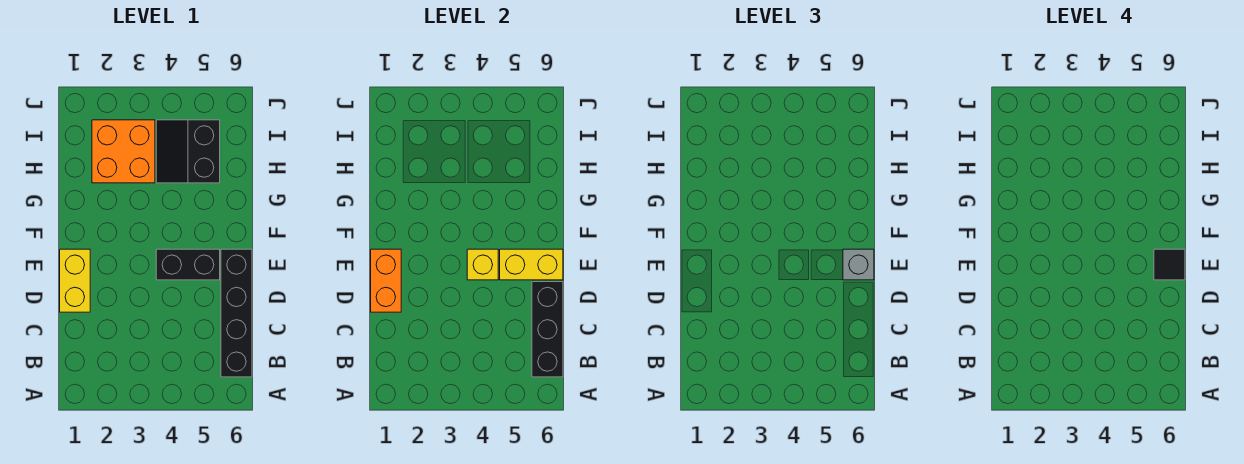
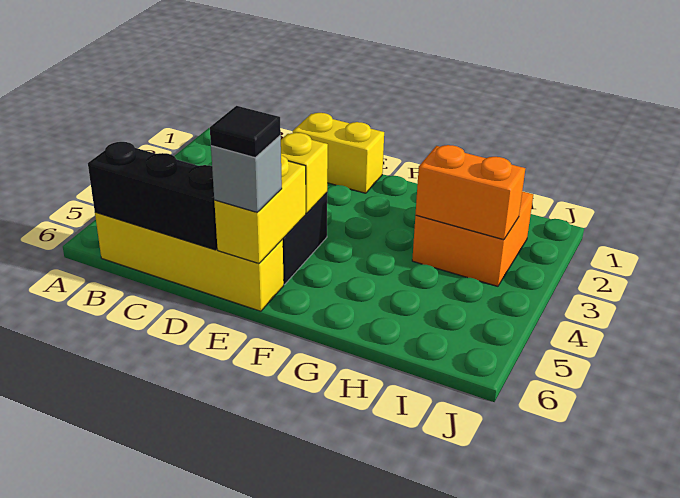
black 1x4 brick [221,249,252,377] -> yellow 1x4 brick [95,212,284,311]
orange 1x2 brick [371,249,401,312] -> orange 1x2 brick moved to [415,145,525,240]
black 2x2 slope [156,120,220,183] -> none

